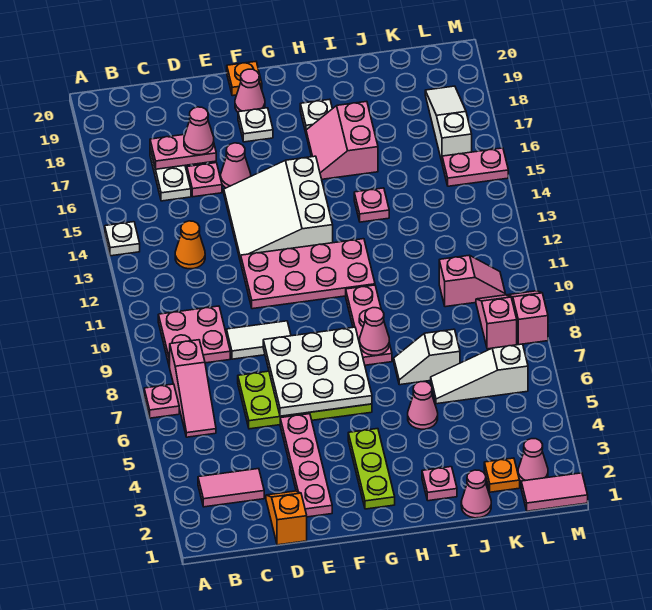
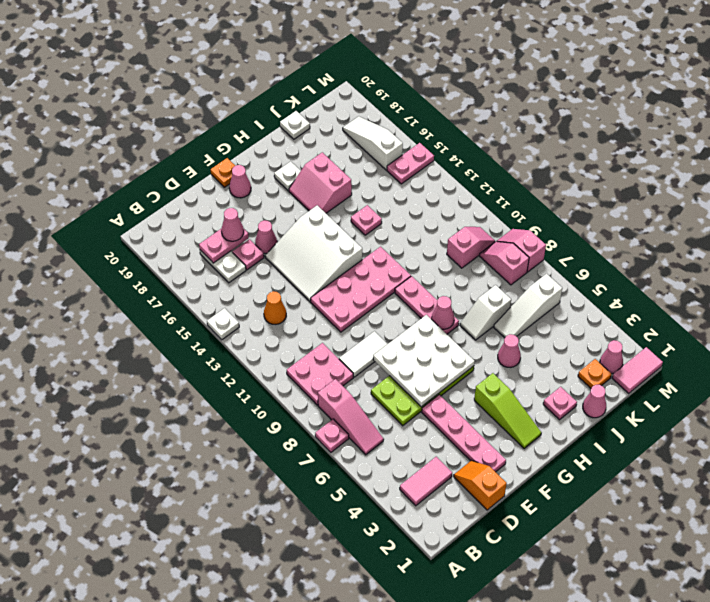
white 1x1 plate [238,108,273,142] -> white 1x1 plate moved to [280,111,310,139]
lime 1x3 plate [348,429,395,509] -> lime 1x3 slope [474,373,541,448]

